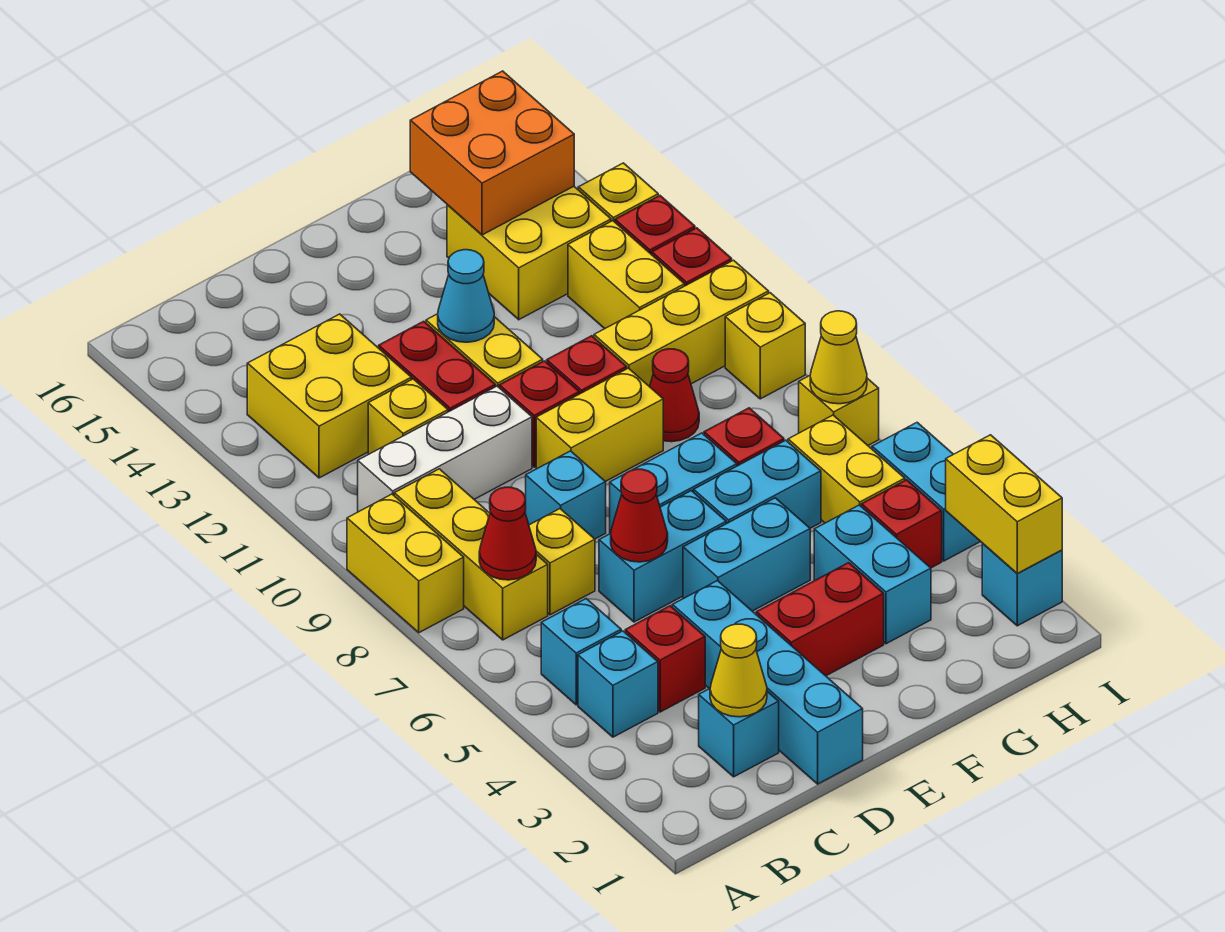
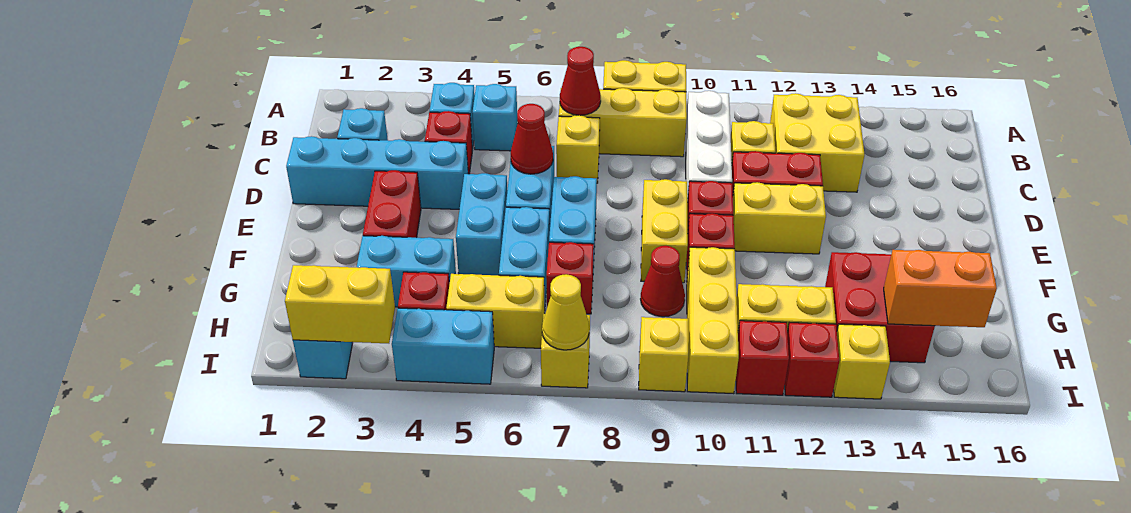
yellow 1x1 cone [710,624,767,717] -> none
cyan 1x1 brick [526,451,606,539] -> none
cyan 1x1 cone [438,250,494,342] -> none
yellow 2x2 brick [447,186,611,320] -> red 2x2 brick [825,252,935,363]
orange 2x2 brick [410,71,574,235] -> orange 1x2 brick [884,250,997,327]

